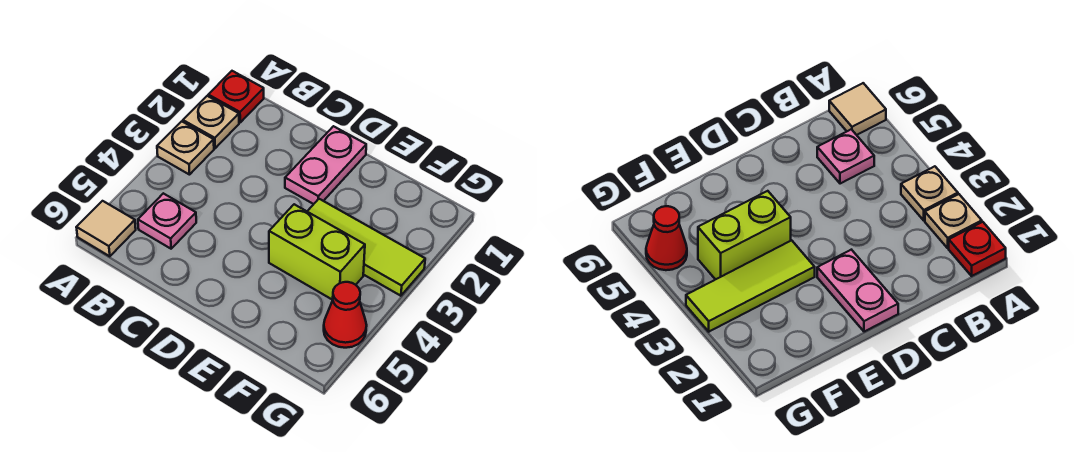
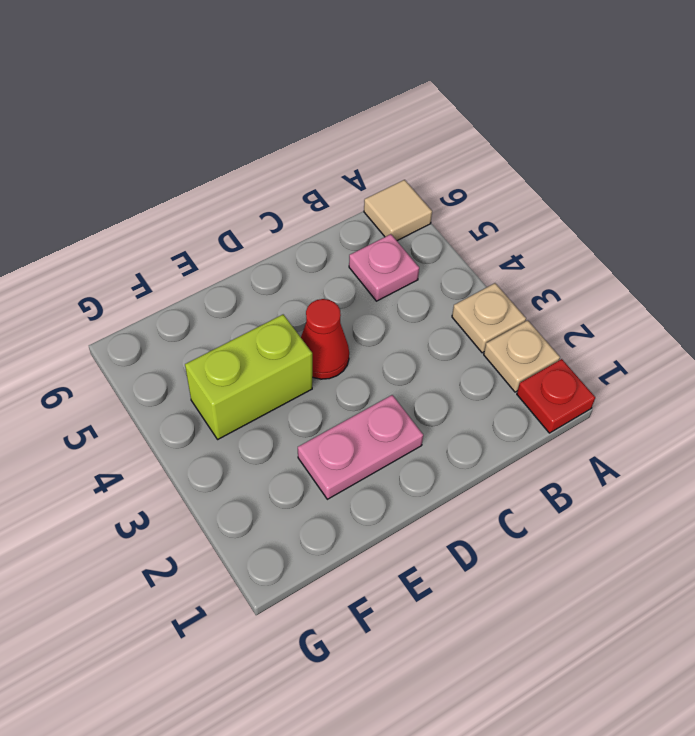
pink 1x2 plate [285,126,366,204] -> pink 1x2 plate turned to [298,395,423,499]
lime 1x3 tile [307,199,425,296] -> none
red 1x1 cone [324,282,367,348] -> red 1x1 cone moved to [301,299,349,379]

